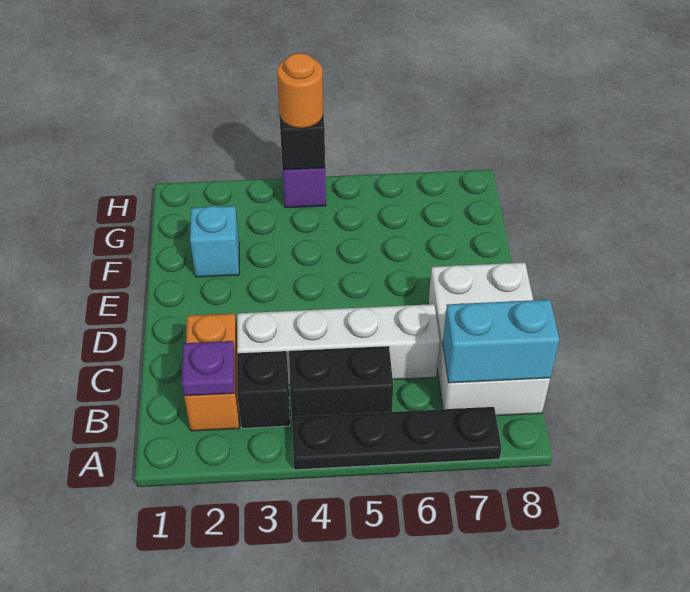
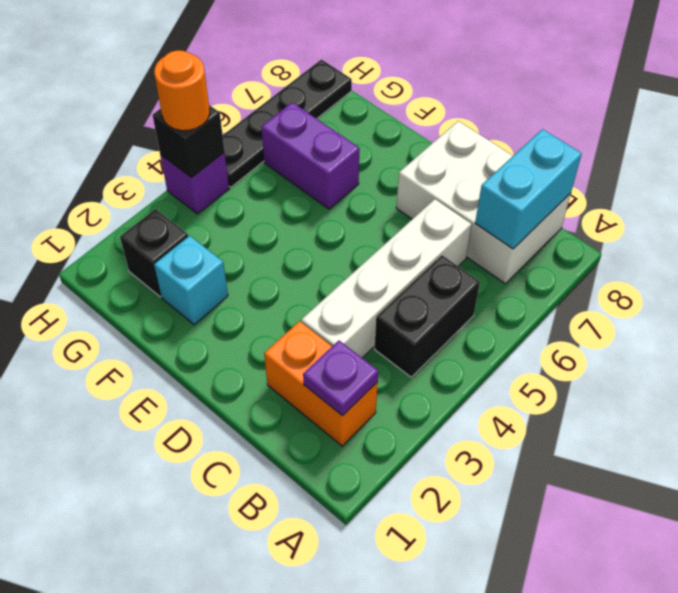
black 1x4 plate [292,407,501,470] -> black 1x4 plate moved to [223,60,352,187]
black 1x1 brick [237,351,290,428] -> black 1x1 brick moved to [120,209,188,297]
none -> purple 1x2 brick [262,102,360,209]

